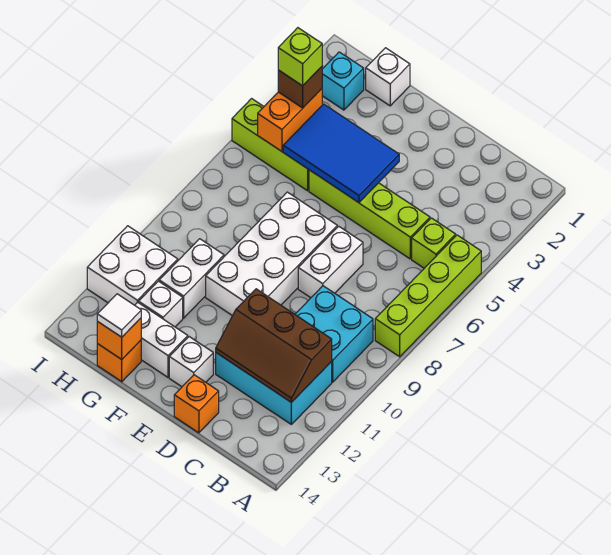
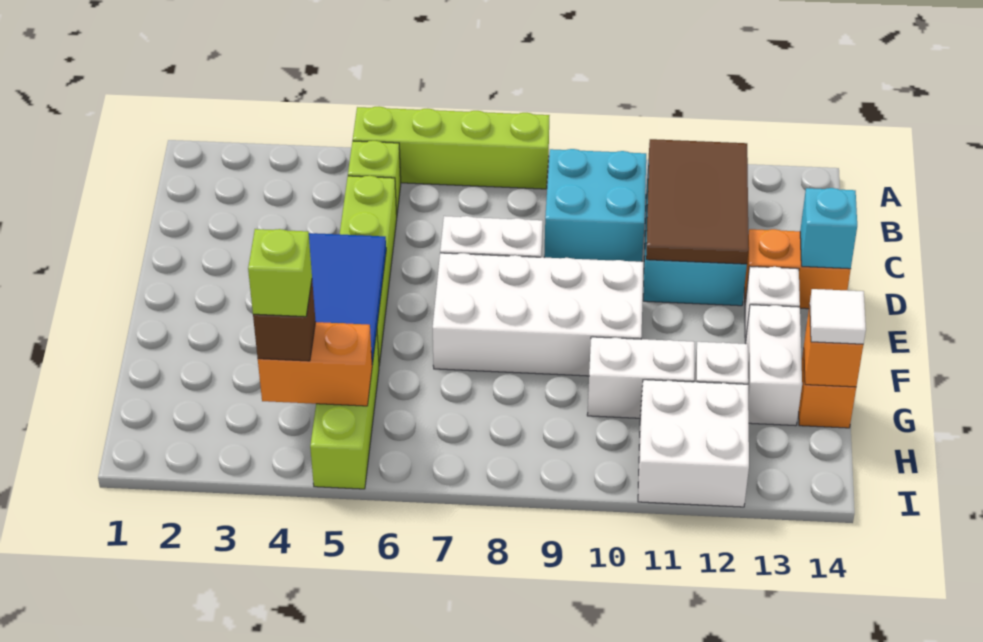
brown 2x3 slope [216,289,332,402] -> brown 2x3 tile [646,139,749,264]
orange 1x1 brick [174,375,219,433] -> orange 1x2 brick [745,229,851,309]
white 1x1 brick [366,48,410,106] -> none
cyan 1x1 brick [322,52,364,110] -> cyan 1x1 brick moved to [800,188,857,269]

